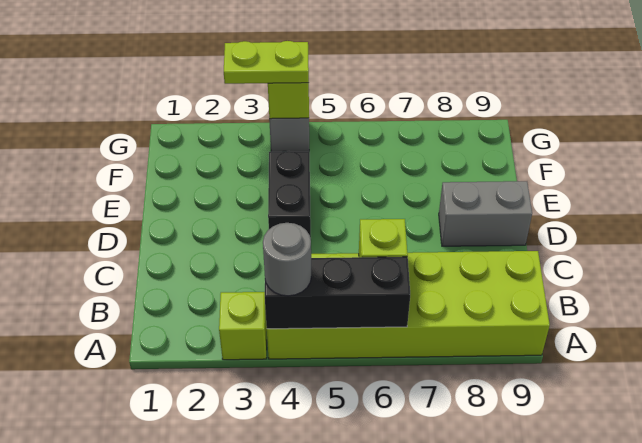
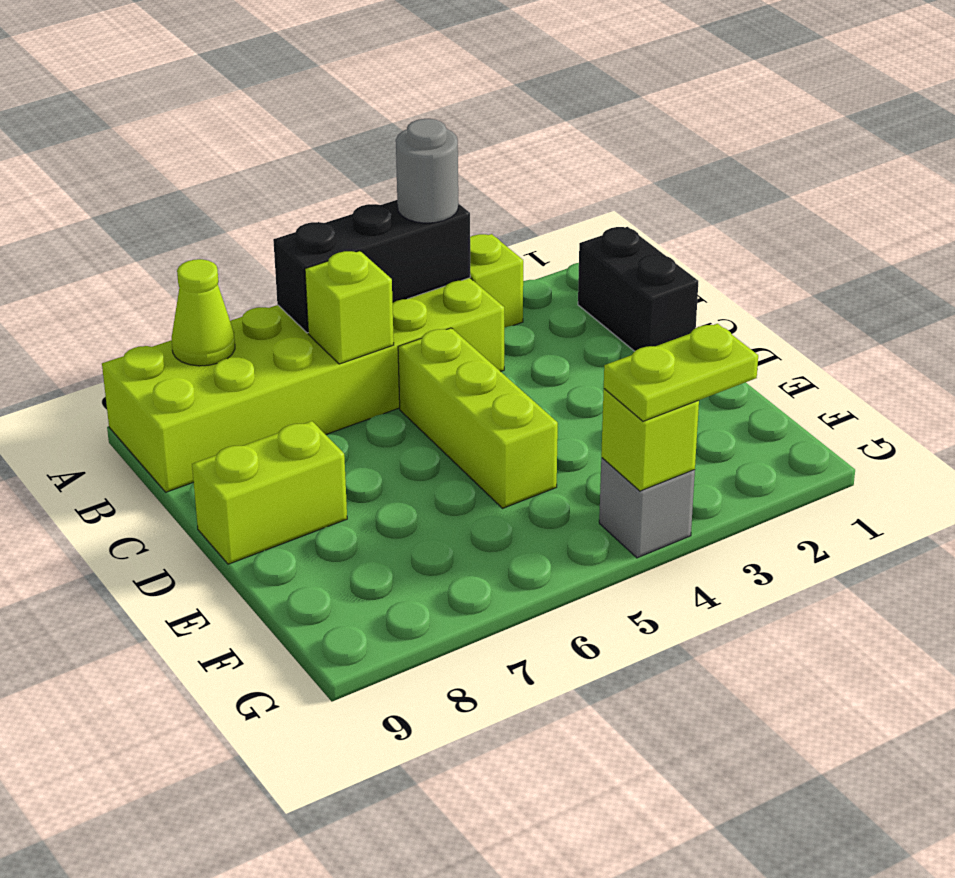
none -> lime 1x1 cone [172,259,235,366]
none -> lime 1x3 brick [398,328,558,508]
black 1x2 brick [268,151,311,238] -> black 1x2 brick moved to [578,227,698,351]
grey 1x2 brick [439,181,532,246] -> lime 1x2 brick [192,421,347,564]

